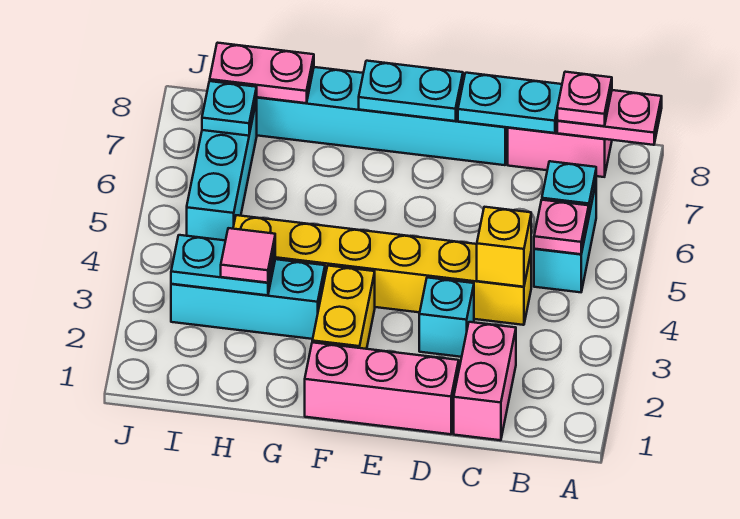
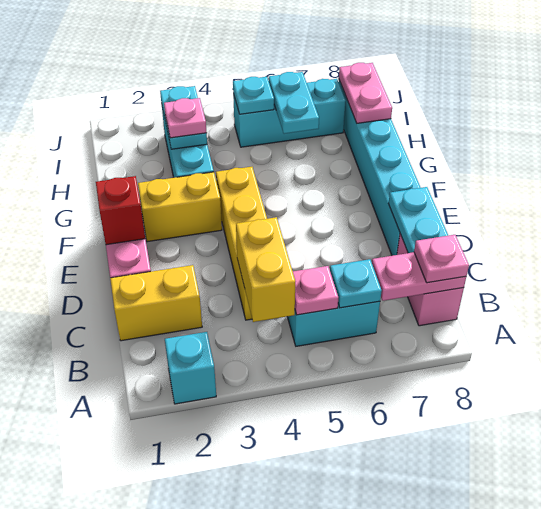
pink 1x2 plate [557,90,662,145] -> pink 1x2 plate turned to [372,252,466,301]
pink 1x2 brick [454,322,516,440] -> yellow 1x2 brick [110,265,202,341]
yellow 1x6 brick [233,215,531,325] -> yellow 1x4 brick [216,167,267,320]
yellow 1x1 brick [477,207,531,287] -> yellow 1x2 brick [236,217,295,322]
cyan 1x1 brick [419,278,474,357] -> cyan 1x1 brick moved to [165,332,216,404]
none -> red 1x1 brick [96,176,145,245]
cyan 1x2 plate [359,61,463,121] -> cyan 1x2 plate moved to [269,72,319,134]
pink 1x1 tile [221,228,275,283] -> pink 1x1 plate [164,98,207,138]
cyan 1x1 plate [202,81,257,136] -> cyan 1x1 plate moved to [233,77,274,114]

